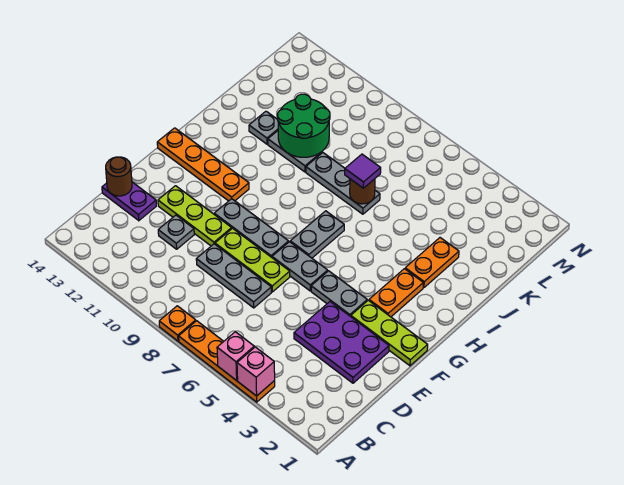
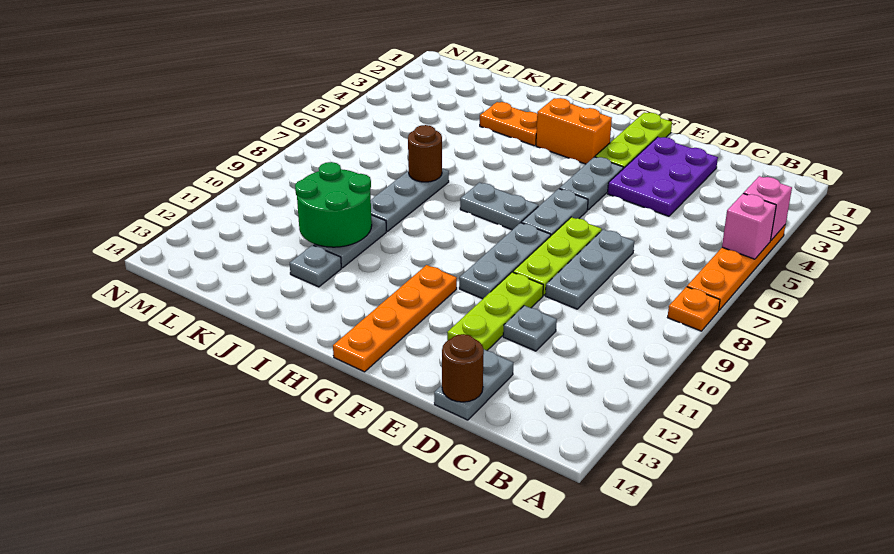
purple 1x2 plate [102,182,156,221] -> grey 1x2 plate [434,350,513,420]
orange 1x2 plate [369,269,423,317] -> orange 1x2 brick [536,98,612,164]
purple 1x1 tile [345,154,381,188] -> none

